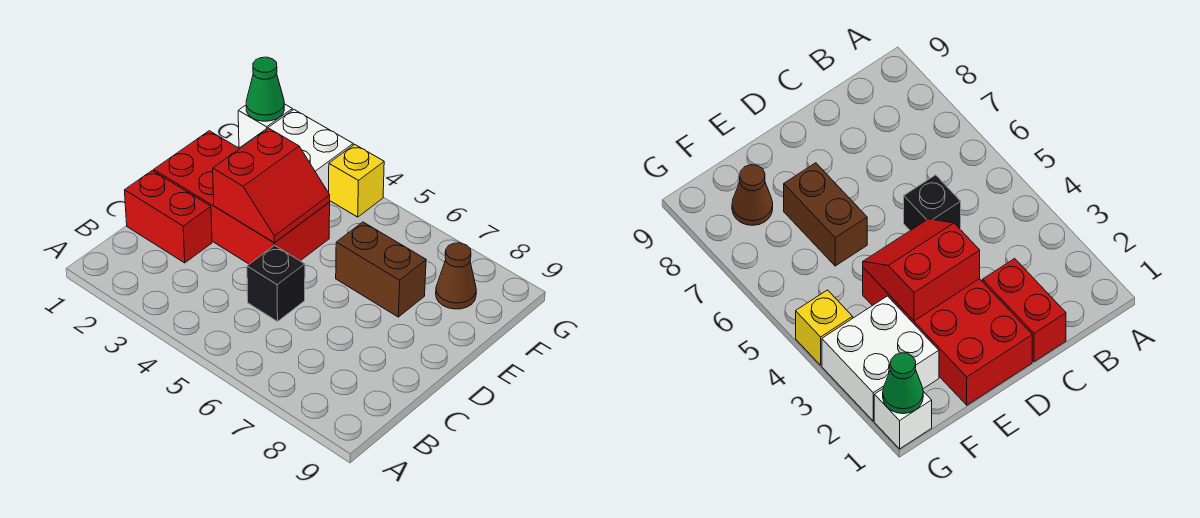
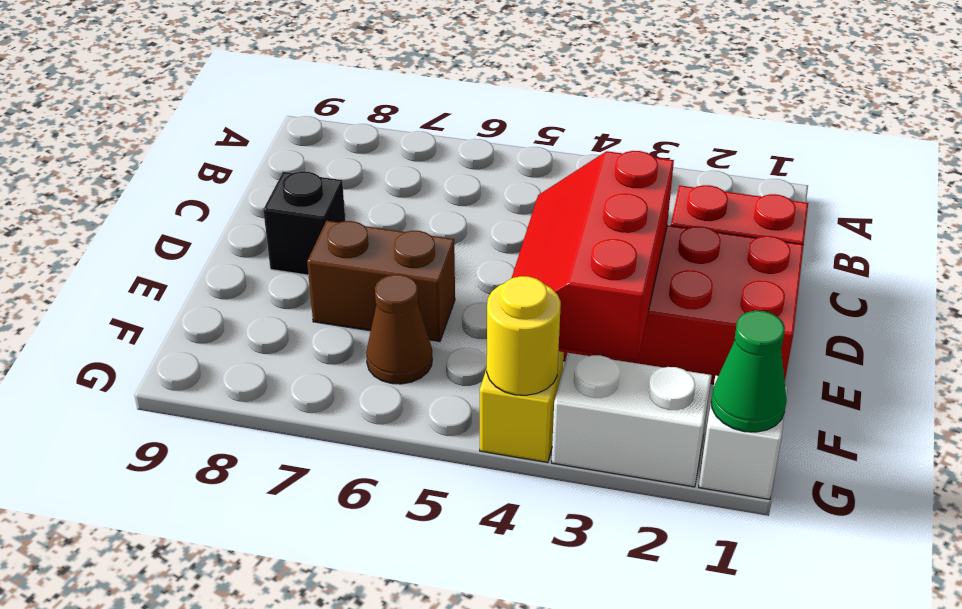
black 1x1 brick [247,245,305,321] -> black 1x1 brick moved to [263,171,345,275]
red 2x2 slope [213,128,330,243] -> red 2x3 slope [512,151,674,360]
white 2x2 brick [240,110,353,193] -> white 1x2 brick [552,353,712,487]
brown 1x1 cone [436,243,476,309] -> brown 1x1 cone moved to [366,275,432,384]
none -> yellow 1x1 round brick [487,276,561,395]

